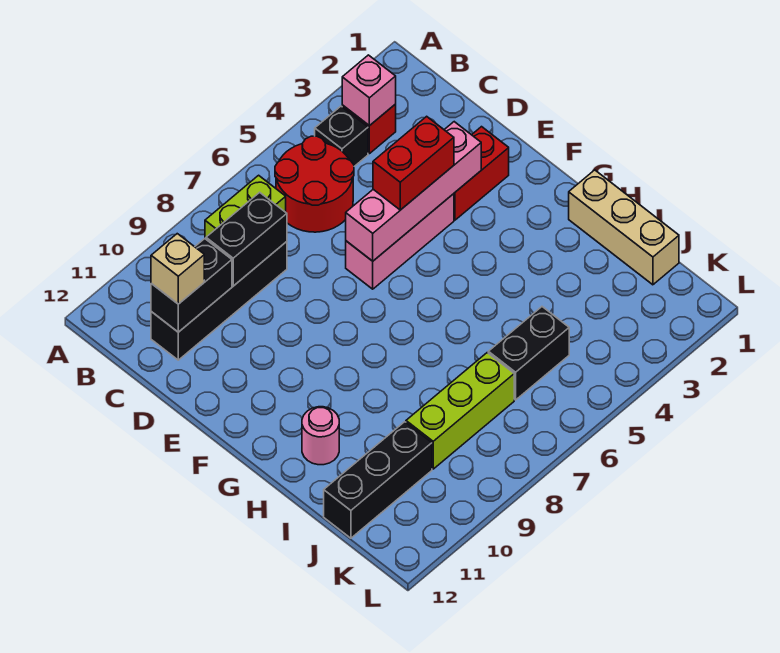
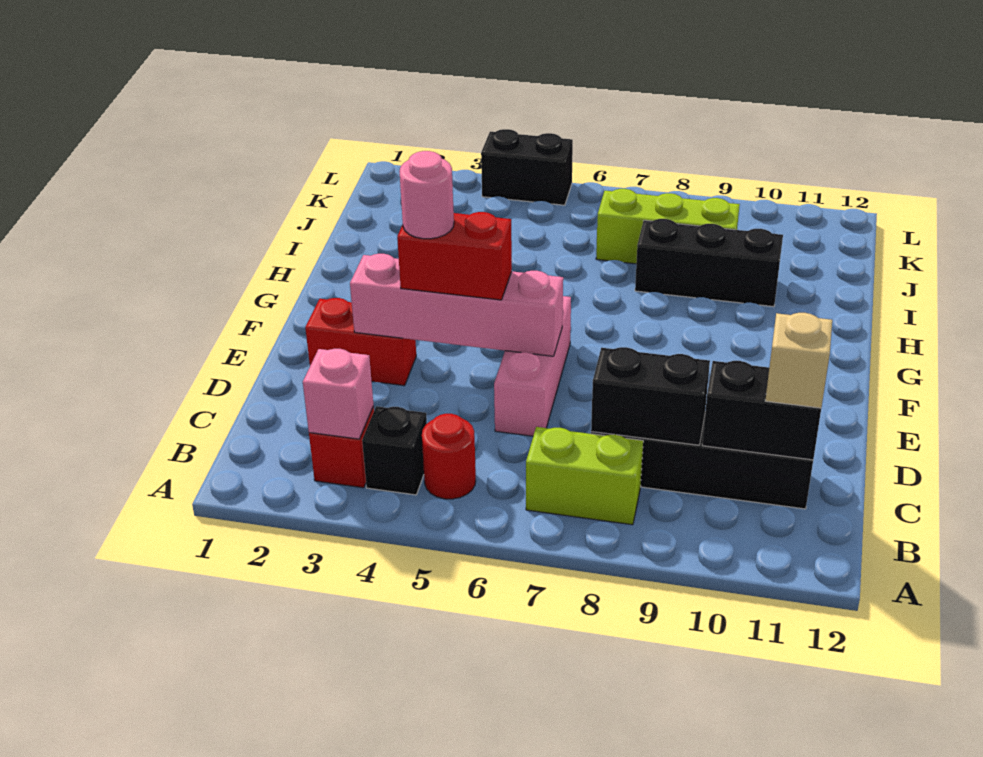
red 2x2 round brick [275,136,354,232] -> red 1x1 round brick [422,414,476,499]
pink 1x3 brick [346,194,454,289] -> pink 1x3 brick turned to [494,296,571,436]
tan 1x3 brick [569,170,679,285] -> none
pink 1x1 round brick [302,407,339,465] -> pink 1x1 round brick moved to [400,151,454,239]
black 1x2 brick [488,307,569,400] -> black 1x2 brick moved to [481,129,573,205]
black 1x3 brick [324,422,432,538] -> black 1x3 brick moved to [635,219,783,307]

